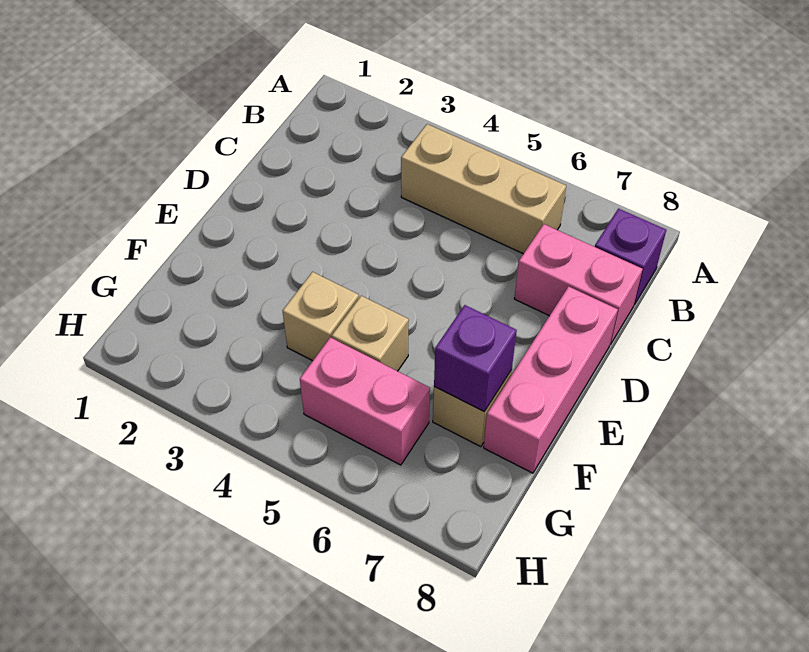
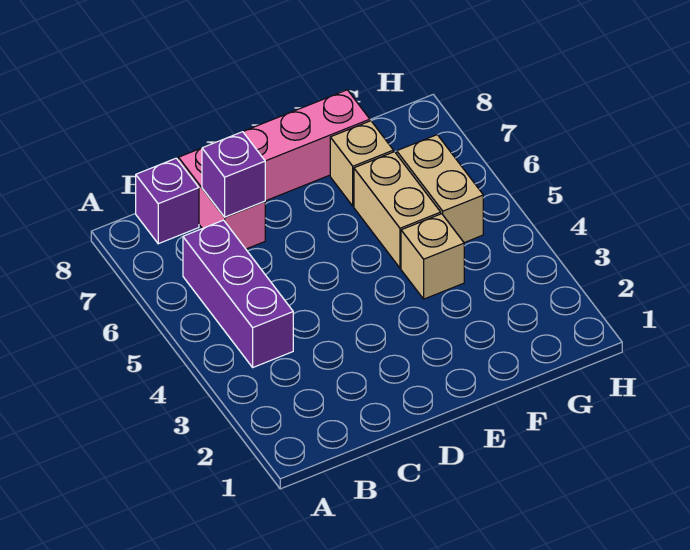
tan 1x3 brick [401,124,566,254] -> purple 1x3 brick [183,220,293,367]
tan 1x1 brick [332,296,409,371] -> tan 1x2 brick [354,152,441,268]
purple 1x1 brick [434,305,517,411] -> purple 1x1 brick moved to [202,132,265,217]
pink 1x2 brick [300,337,430,465] -> tan 1x2 brick [397,135,483,243]

